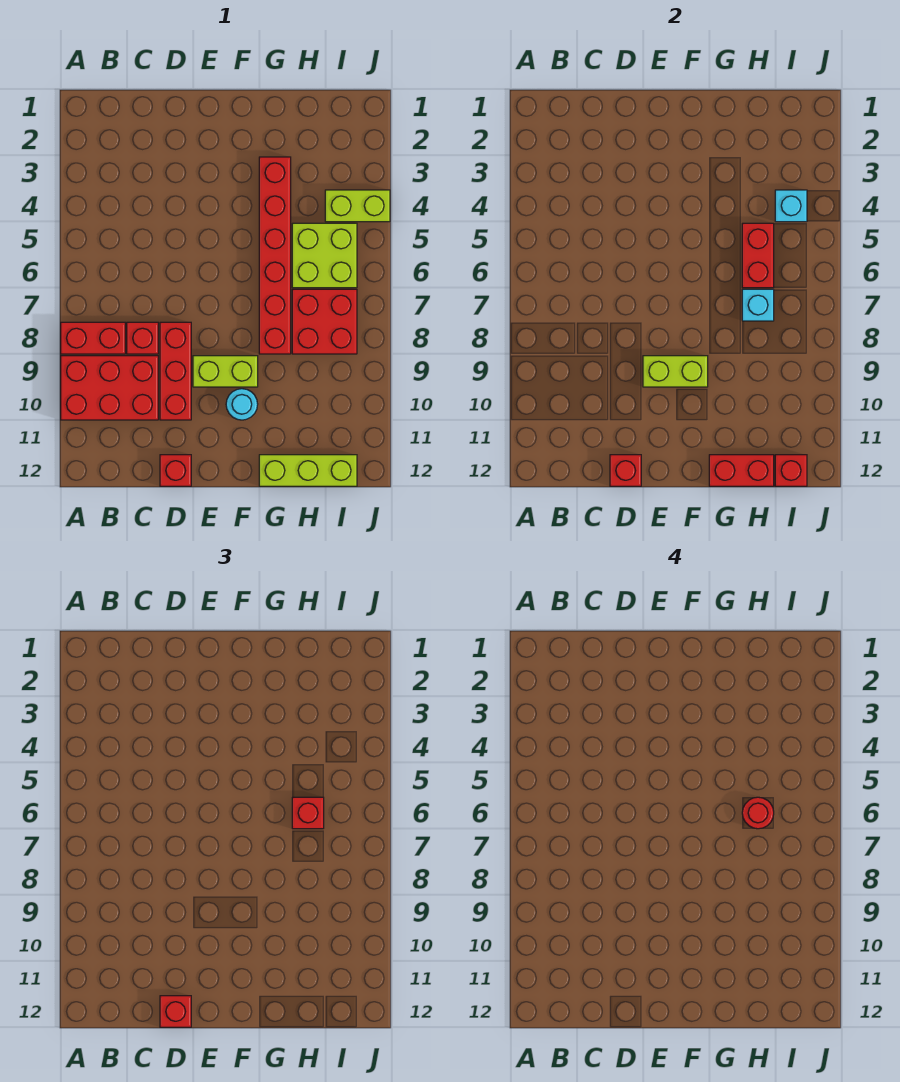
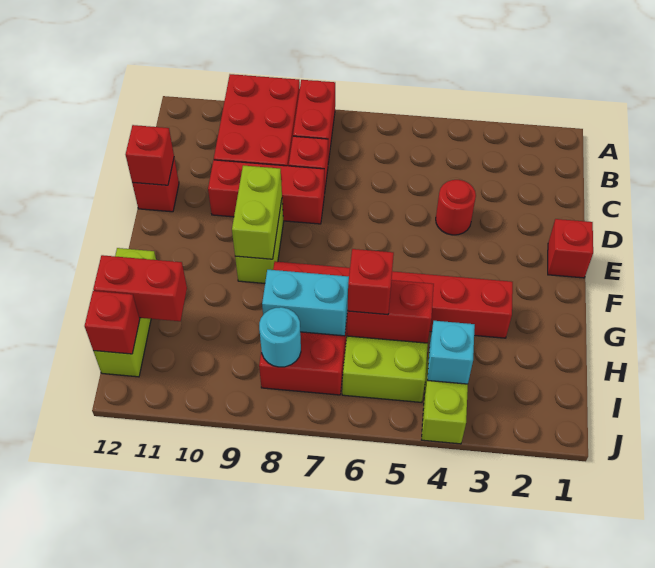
red 1x1 brick [160,996,191,1027] -> red 1x1 brick moved to [548,219,593,278]
cyan 1x1 round brick [226,389,258,420] -> cyan 1x1 round brick moved to [259,307,301,367]
red 1x2 brick [709,455,774,486] -> red 1x2 brick turned to [93,255,187,321]
red 1x1 round brick [742,797,774,829] -> red 1x1 round brick moved to [436,180,476,235]
cyan 1x1 brick [742,289,774,321] -> cyan 1x2 brick [262,270,349,336]

